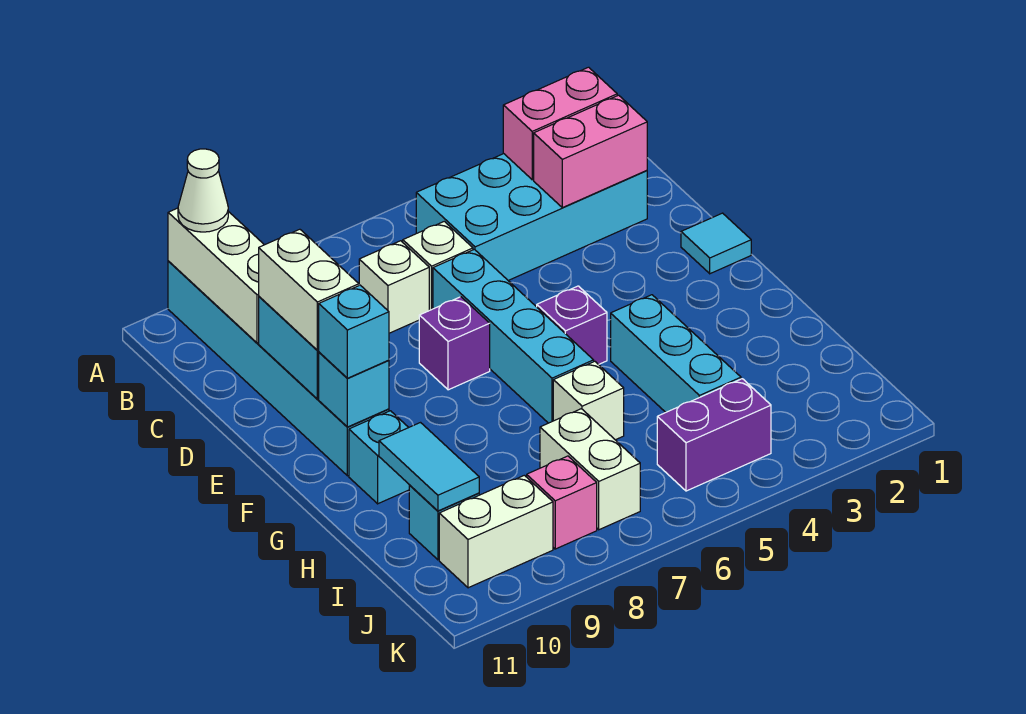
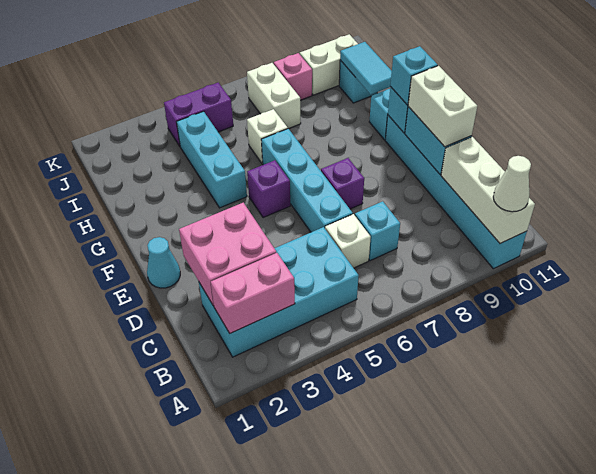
pink 1x2 brick [534,95,647,208] -> pink 2x2 brick [179,202,276,306]
white 1x1 brick [359,241,429,333] -> cyan 1x1 brick [355,201,400,261]
cyan 1x1 tile [681,213,751,274] -> cyan 1x1 cone [147,237,180,288]

